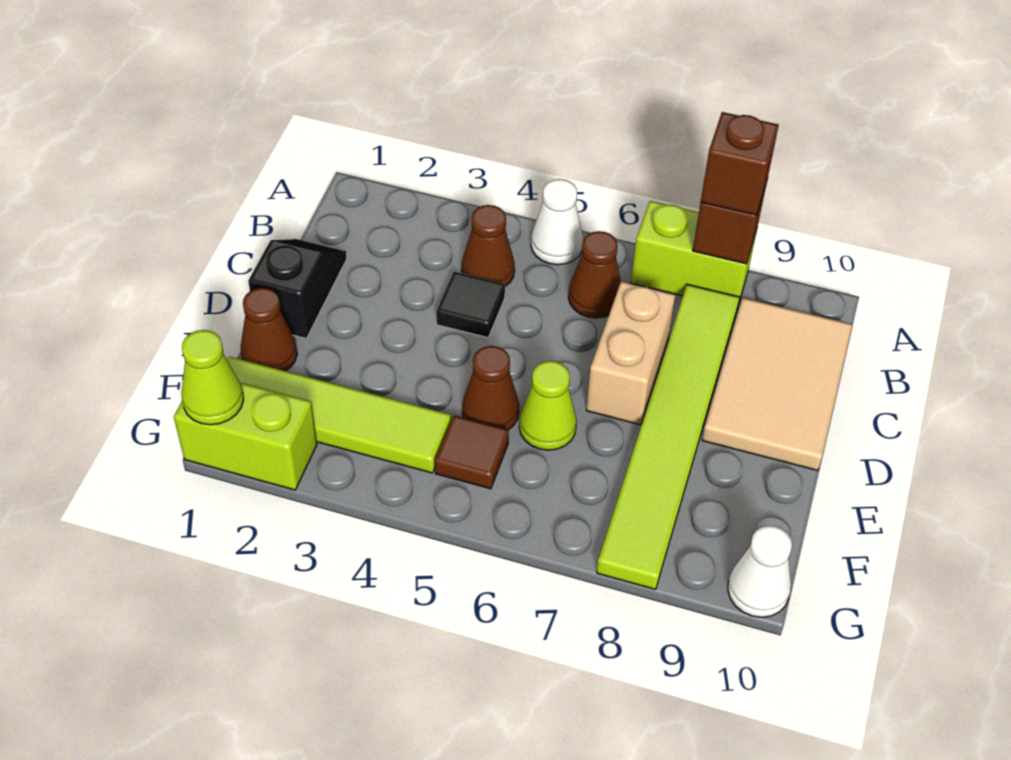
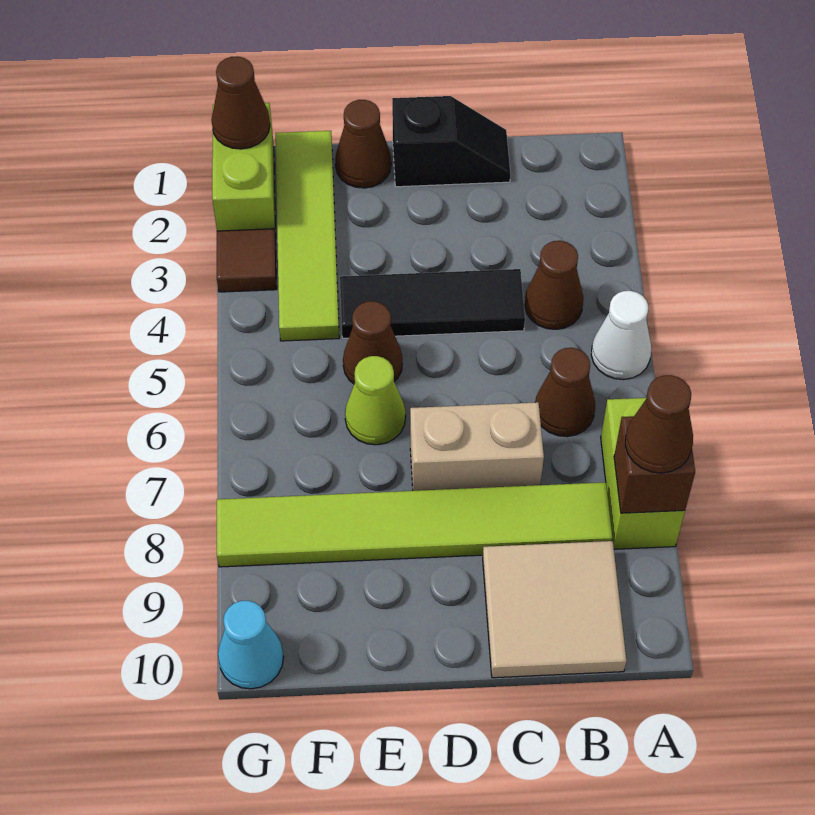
brown 1x1 brick [701,112,779,215] -> brown 1x1 cone [625,375,693,473]
tan 2x3 tile [702,298,853,471] -> tan 2x2 tile [483,541,626,678]
black 1x1 tile [436,272,505,338] -> black 1x3 tile [340,269,525,338]
brown 1x1 tile [435,415,509,489] -> brown 1x1 tile moved to [217,229,277,292]
lime 1x1 cone [182,330,243,425] -> brown 1x1 cone [211,56,270,149]
white 1x1 cone [728,526,792,617] -> cyan 1x1 cone [218,601,284,689]

